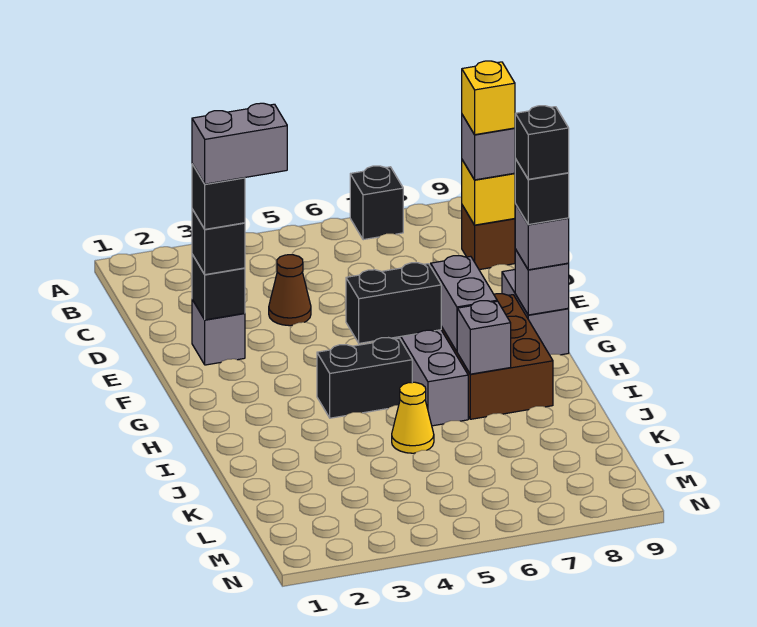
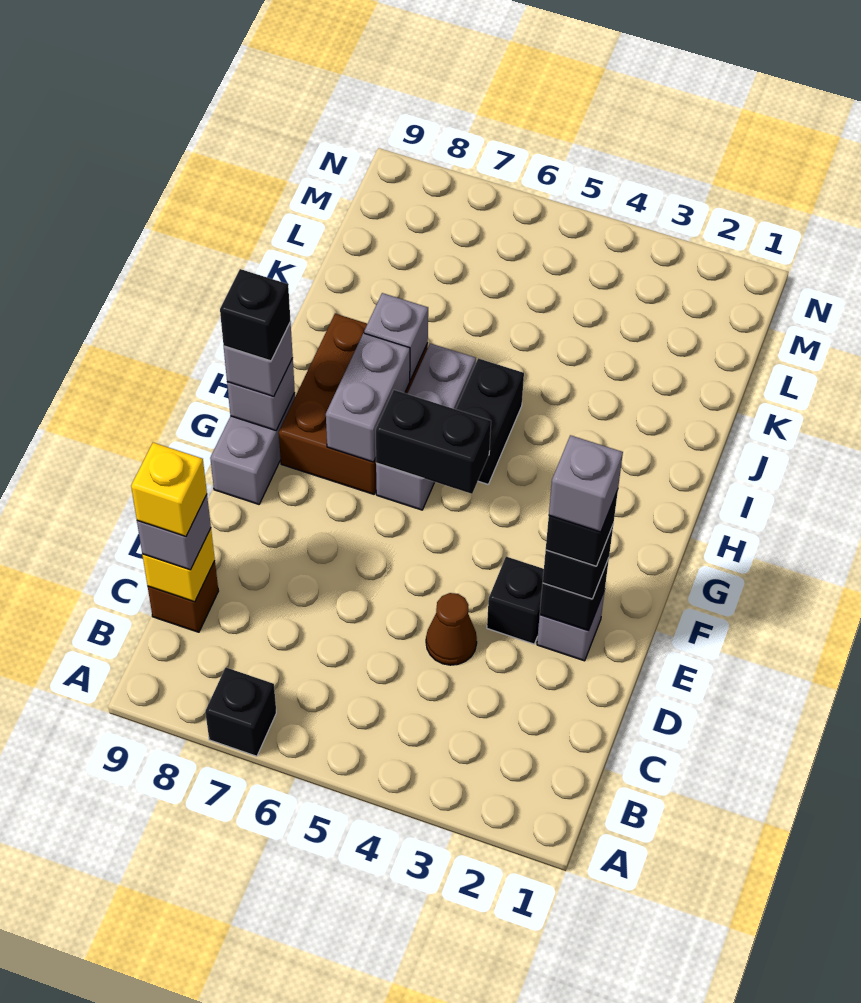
grey 1x2 brick [192,103,287,184] -> grey 1x1 brick [549,435,623,532]
black 1x1 brick [515,106,569,179] -> black 1x1 brick moved to [487,557,544,644]
black 1x2 brick [317,338,412,418] -> black 1x2 brick turned to [456,358,524,484]
yellow 1x1 cone [392,382,434,453] -> none

